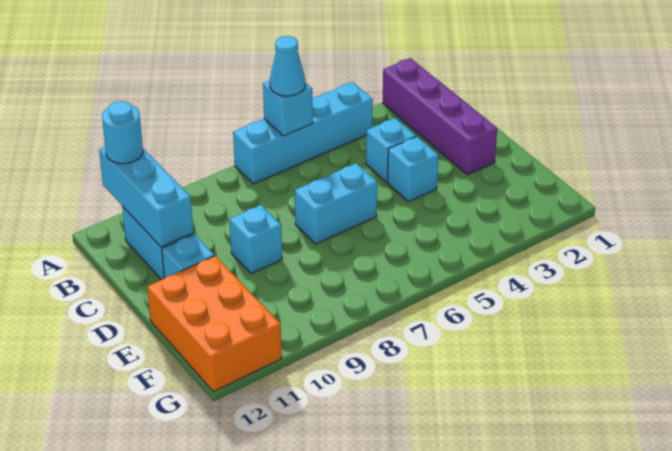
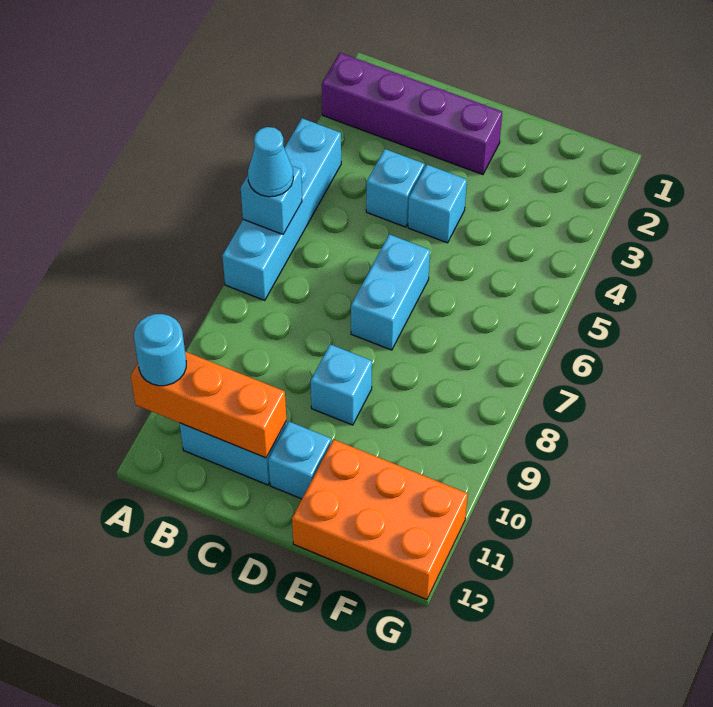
cyan 1x3 brick [99,147,193,247] -> orange 1x3 brick [131,352,286,458]

